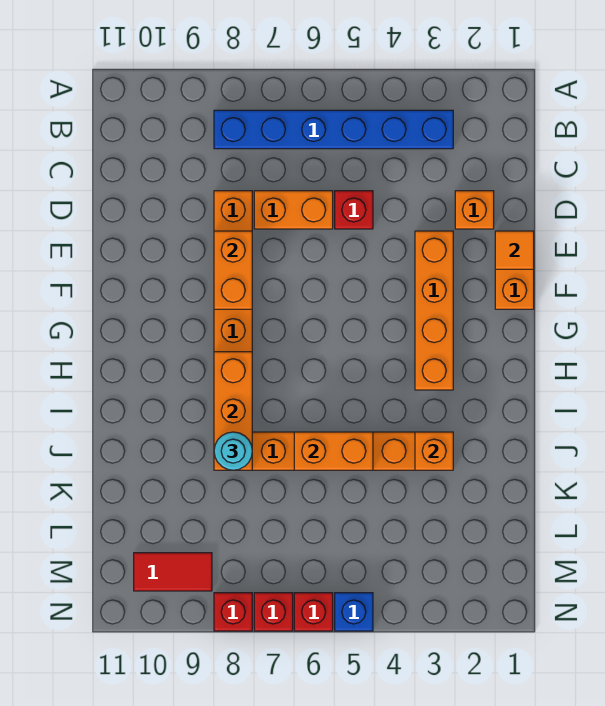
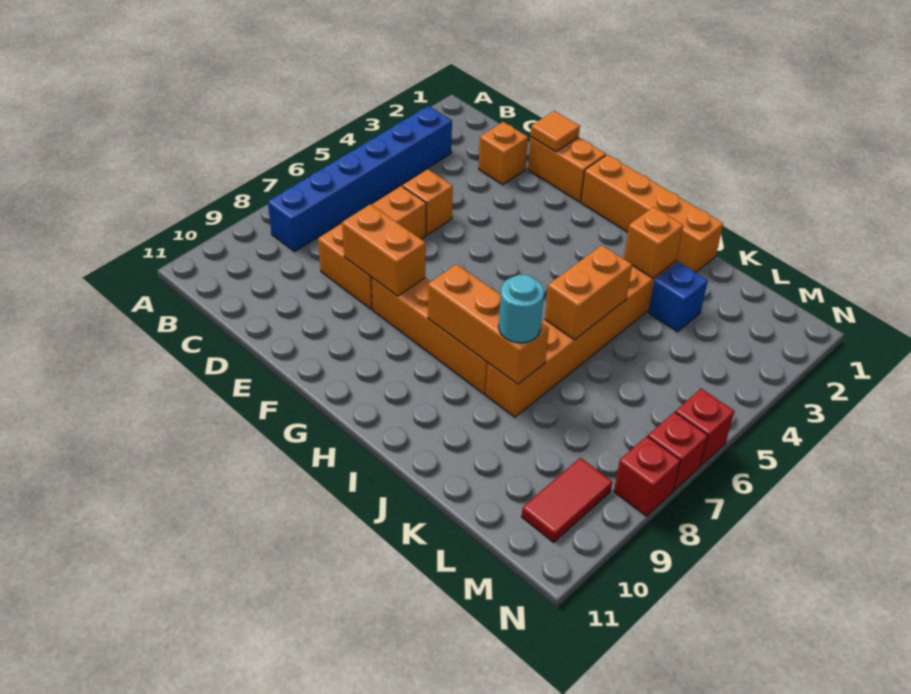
red 1x1 brick [335,191,373,229] -> orange 1x1 brick [402,169,453,235]
orange 1x4 brick [415,231,453,390] -> orange 1x4 brick moved to [581,155,723,272]
blue 1x1 brick [335,593,373,631] -> blue 1x1 brick moved to [648,262,708,332]

